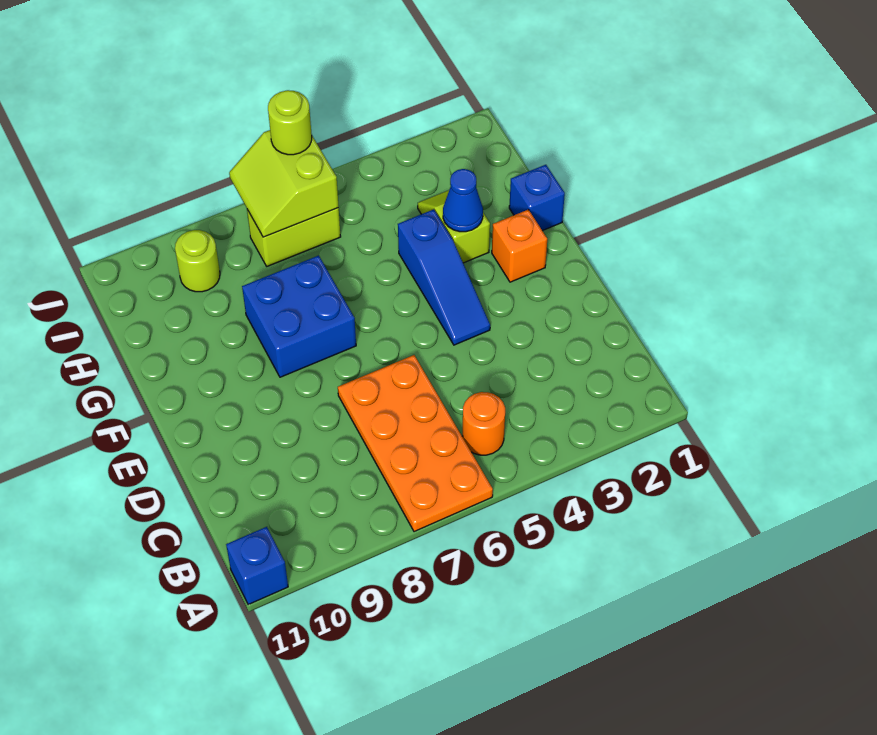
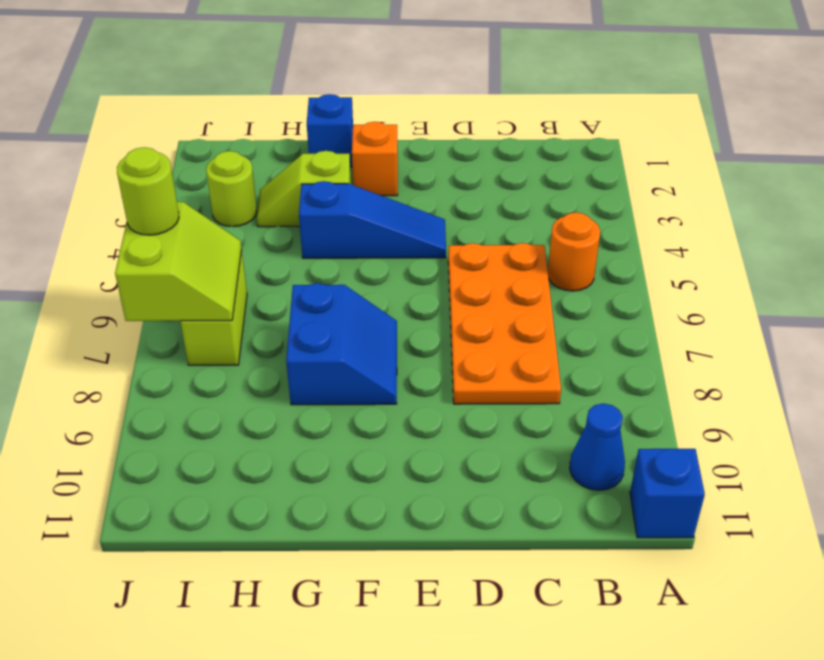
orange 2x4 plate [338,355,493,532] -> orange 2x4 plate turned to [448,243,561,404]
blue 2x2 brick [242,256,356,377] -> blue 2x2 slope [286,283,397,405]
blue 1x1 cone [443,169,483,232] -> blue 1x1 cone moved to [570,404,625,490]
lime 2x2 slope [229,130,339,237] -> lime 2x2 slope turned to [115,202,242,321]
lime 1x1 round brick [175,230,220,292] -> lime 1x1 round brick moved to [206,151,257,227]

